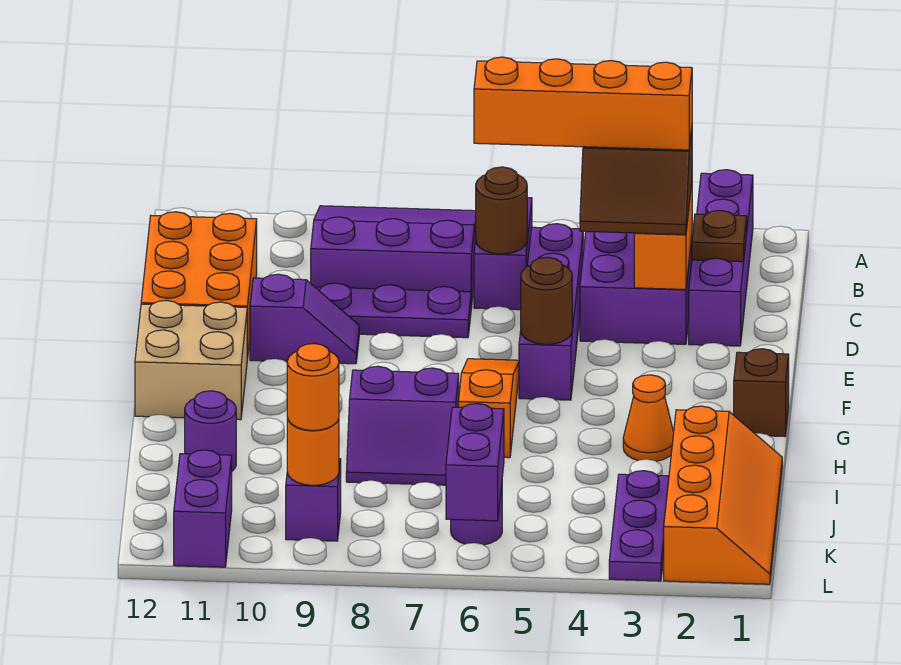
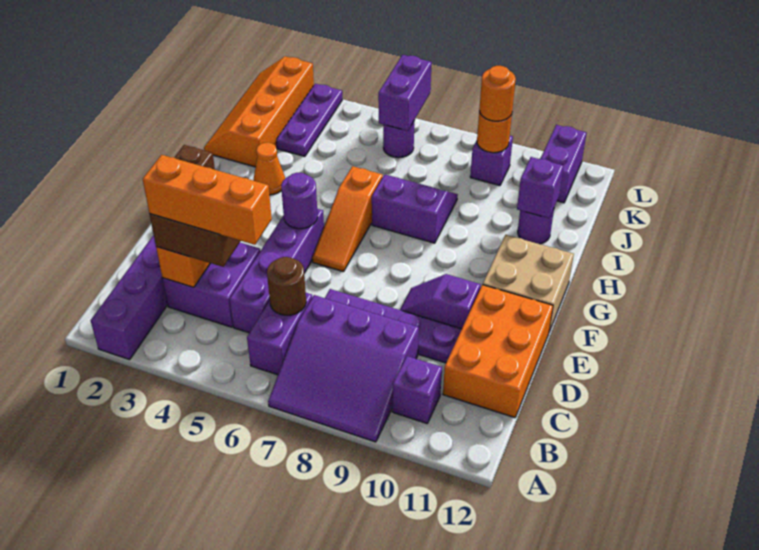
none -> purple 1x1 brick [392,356,442,424]
brown 1x1 plate [692,210,747,262] -> none
orange 1x4 brick [474,57,692,150] -> orange 1x3 brick [143,155,272,245]
brown 1x1 round brick [521,257,572,344] -> purple 1x1 round brick [281,173,318,229]
none -> purple 1x1 brick [517,157,564,218]

